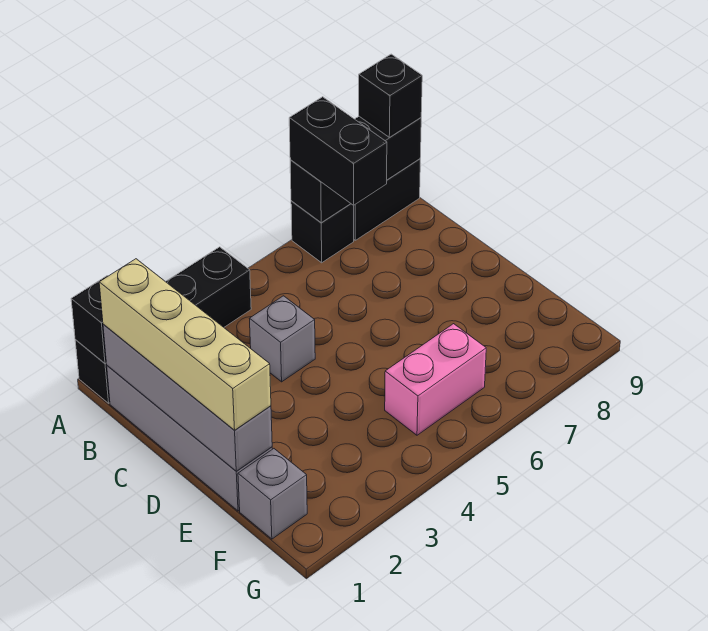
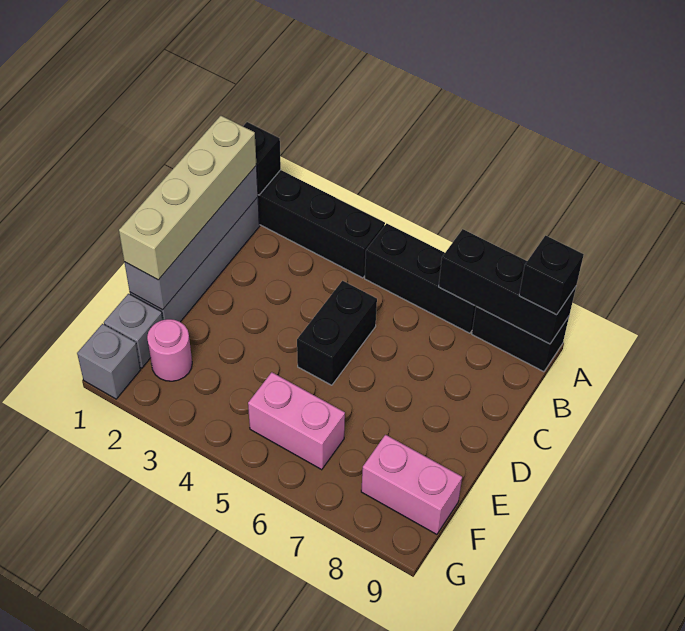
black 1x1 brick [291,201,354,263] -> black 1x3 brick [365,223,476,333]
black 1x2 brick [289,97,387,206] -> black 1x2 brick moved to [297,281,377,385]
grey 1x1 brick [250,296,315,382] -> grey 1x1 brick moved to [77,324,141,399]
none -> pink 1x1 round brick [147,319,192,381]
none -> pink 1x2 brick [361,435,462,534]

